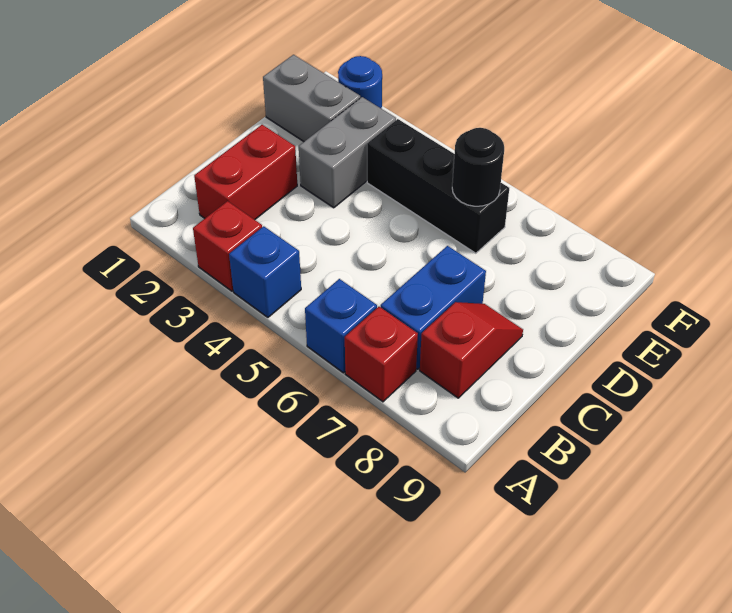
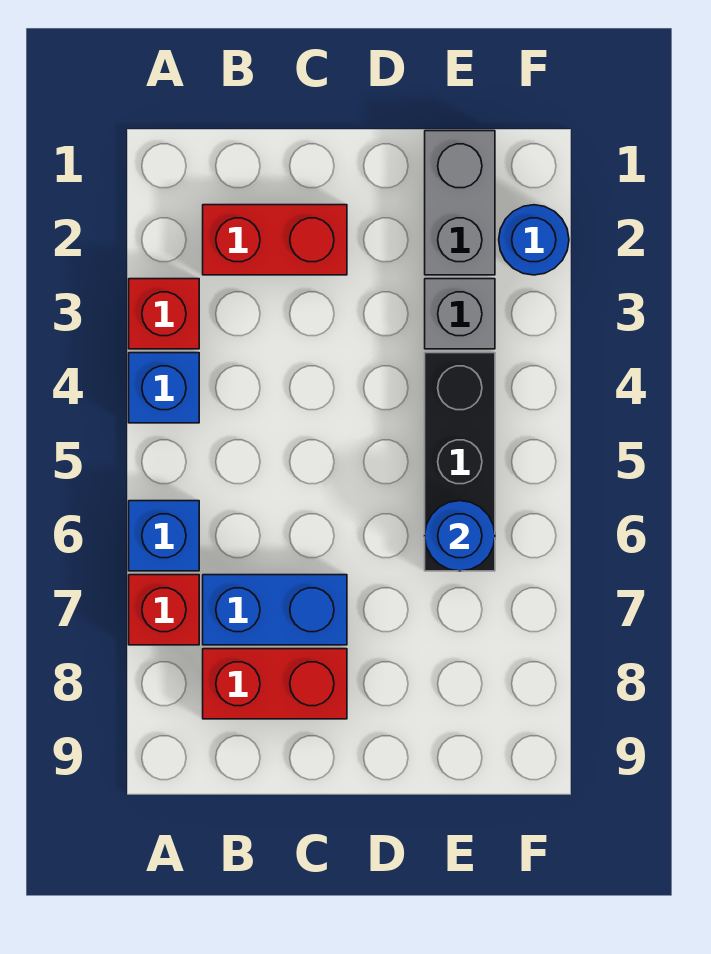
red 1x2 slope [420,302,523,398] -> red 1x2 brick [203,649,347,719]
grey 1x2 brick [299,97,396,208] -> grey 1x1 brick [425,279,495,349]
black 1x1 round brick [452,128,504,206] -> blue 1x1 round brick [425,501,495,571]

